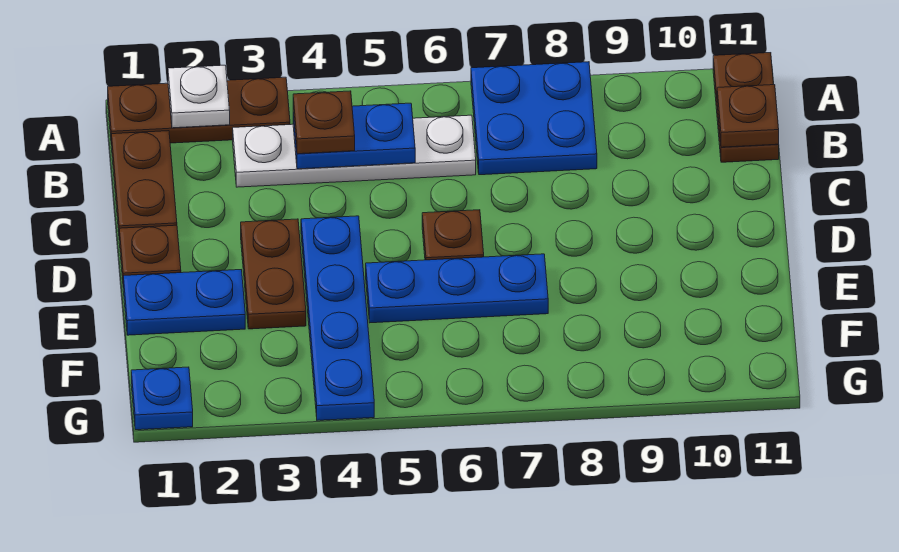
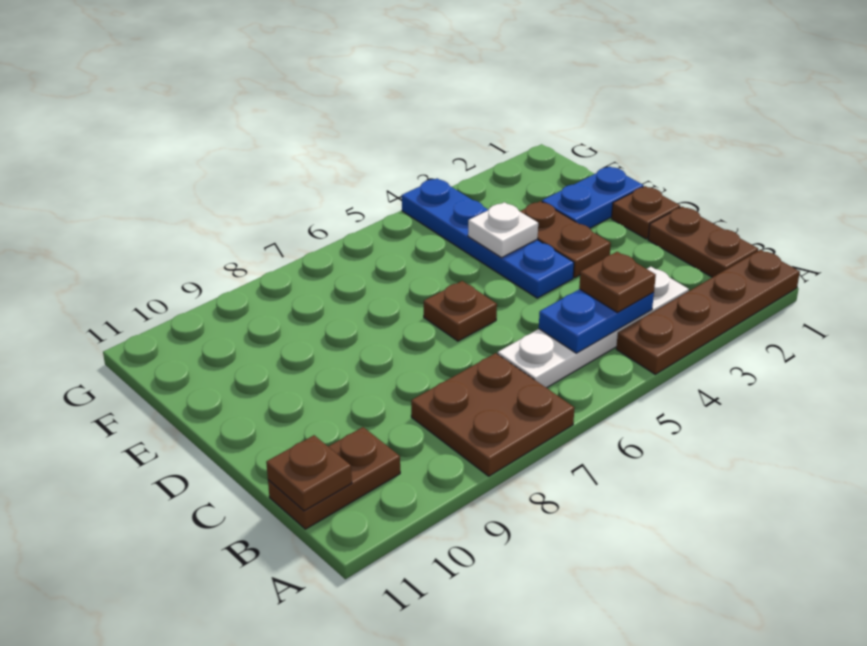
brown 1x3 plate [108,77,290,143] -> brown 1x4 plate [616,250,800,374]
white 1x1 plate [168,65,230,128] -> white 1x1 plate moved to [468,202,538,258]
blue 2x2 plate [471,62,597,175] -> brown 2x2 plate [411,353,574,476]
brown 1x2 plate [713,53,779,162] -> brown 1x2 plate turned to [268,427,400,529]
blue 1x3 plate [366,254,548,323] -> none
blue 1x1 plate [131,367,193,430] -> none

